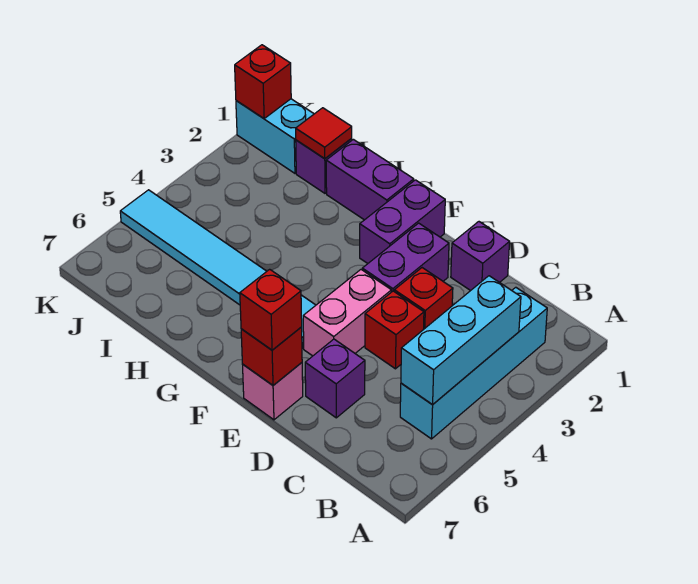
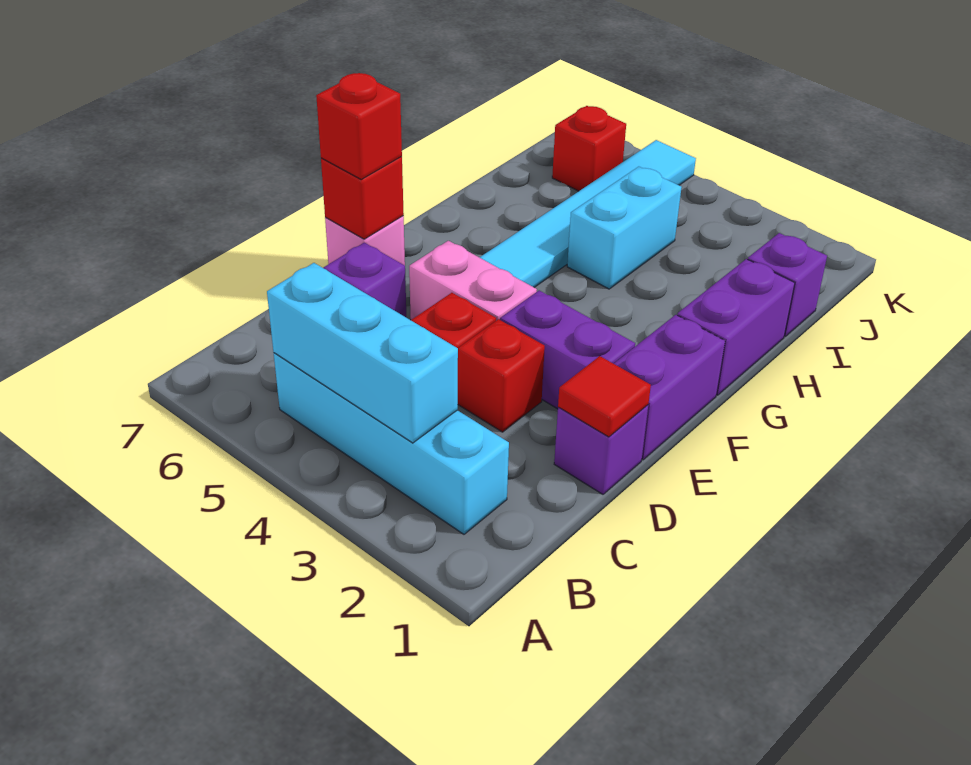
purple 1x2 brick [360,180,445,264] -> purple 1x2 brick turned to [614,315,725,460]
red 1x1 tile [296,108,352,159] -> red 1x1 tile moved to [558,356,651,437]
cyan 1x2 brick [236,99,314,173] -> cyan 1x2 brick moved to [567,167,682,289]
red 1x1 brick [235,45,291,118] -> red 1x1 brick moved to [552,106,626,191]

